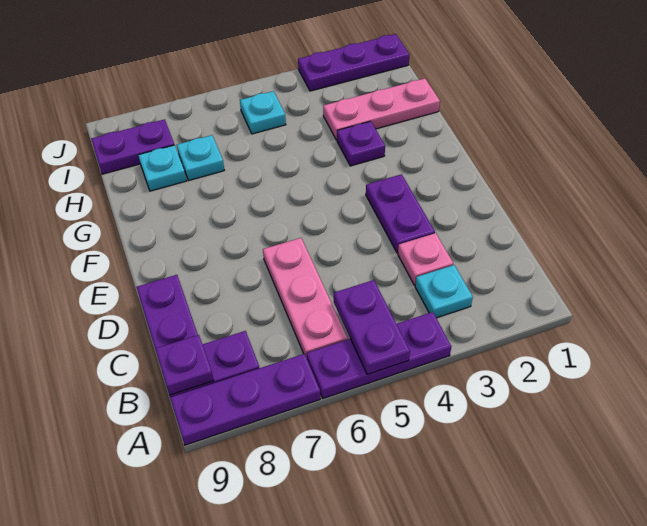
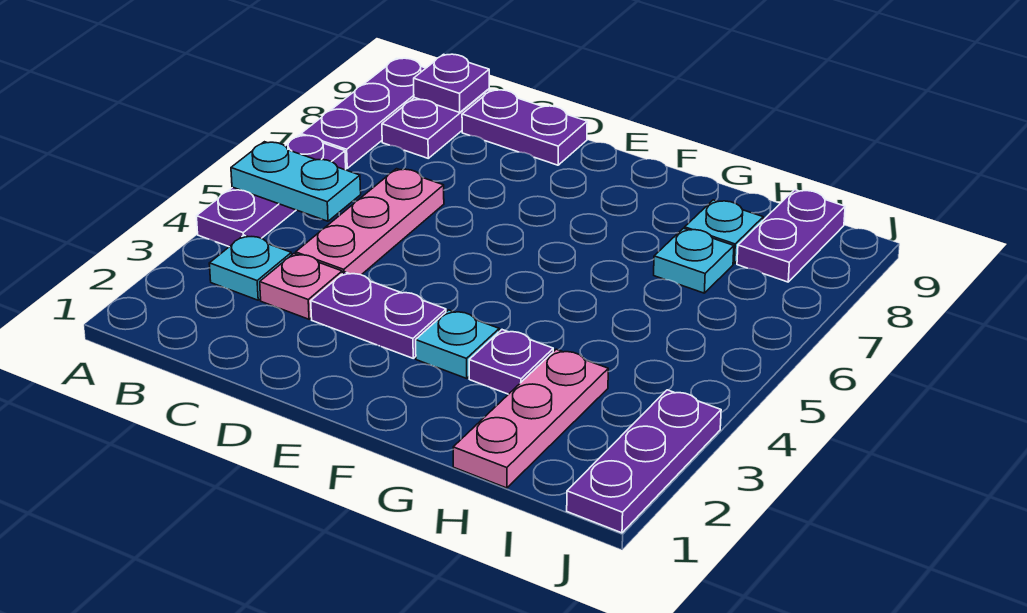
purple 1x2 plate [334,280,410,375] -> cyan 1x2 plate [231,142,361,221]
pink 1x3 plate [263,238,347,358] -> pink 1x3 plate turned to [296,169,444,275]
cyan 1x1 plate [240,91,286,134] -> cyan 1x1 plate moved to [416,310,499,378]

